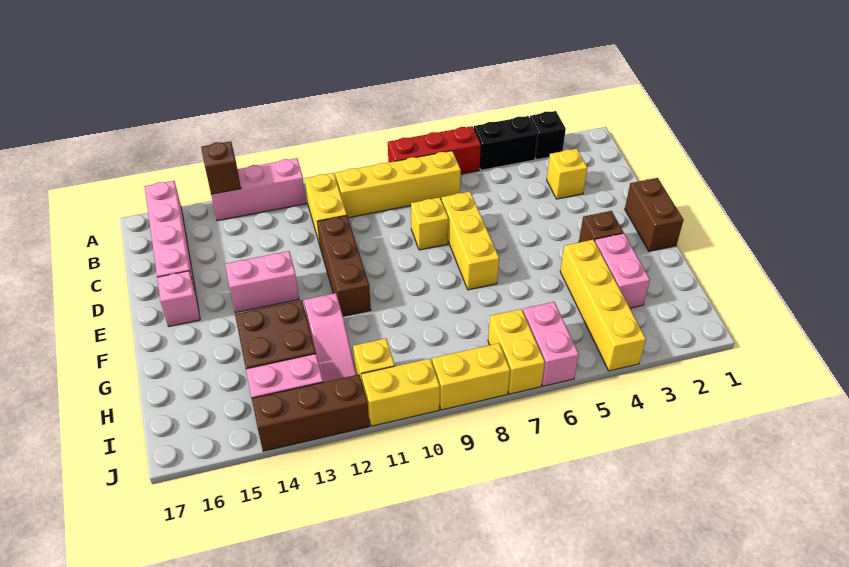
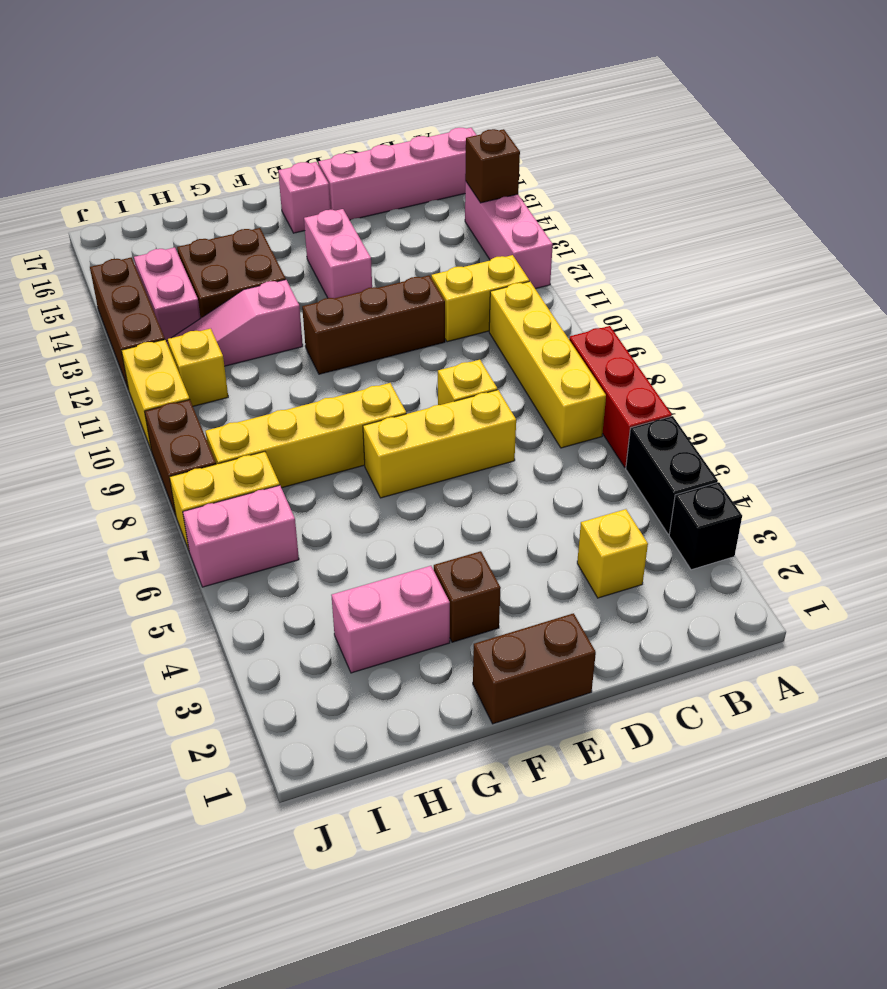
yellow 1x4 brick [560,240,646,371] -> yellow 1x4 brick moved to [205,383,406,488]
yellow 1x2 brick [432,343,510,410] -> brown 1x2 brick [144,400,216,515]

